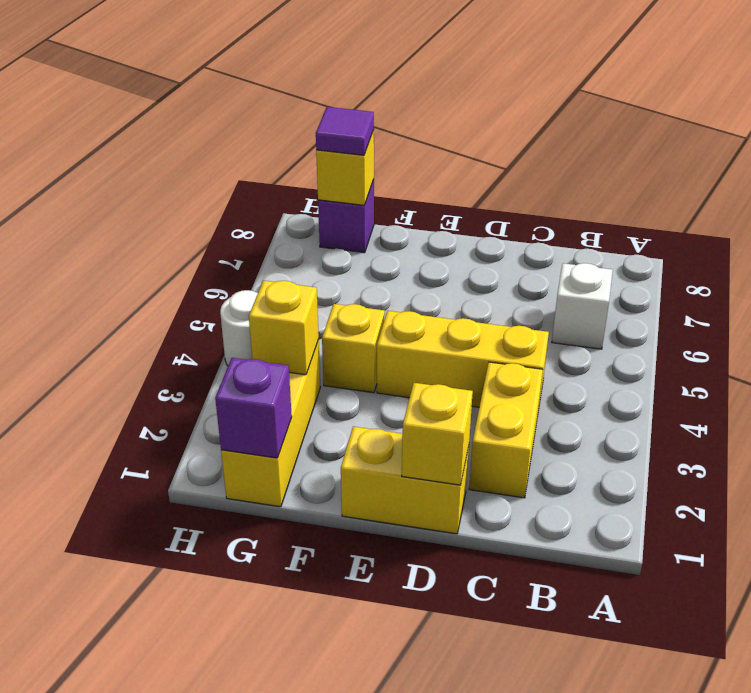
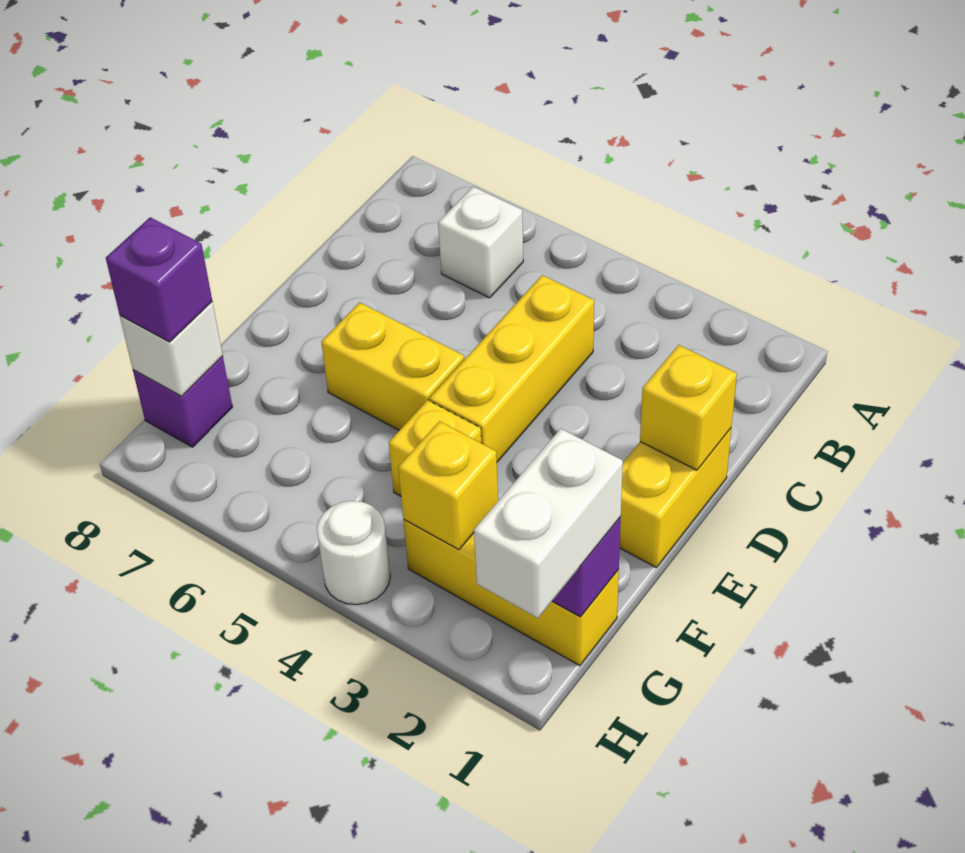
yellow 1x2 brick [469,362,543,498] -> yellow 1x2 brick moved to [321,302,464,430]
none -> white 1x2 brick [474,429,623,618]
yellow 1x1 brick [316,130,374,205] -> white 1x1 brick [120,302,223,396]
purple 1x1 tile [316,107,374,155] -> purple 1x1 brick [106,217,212,342]

